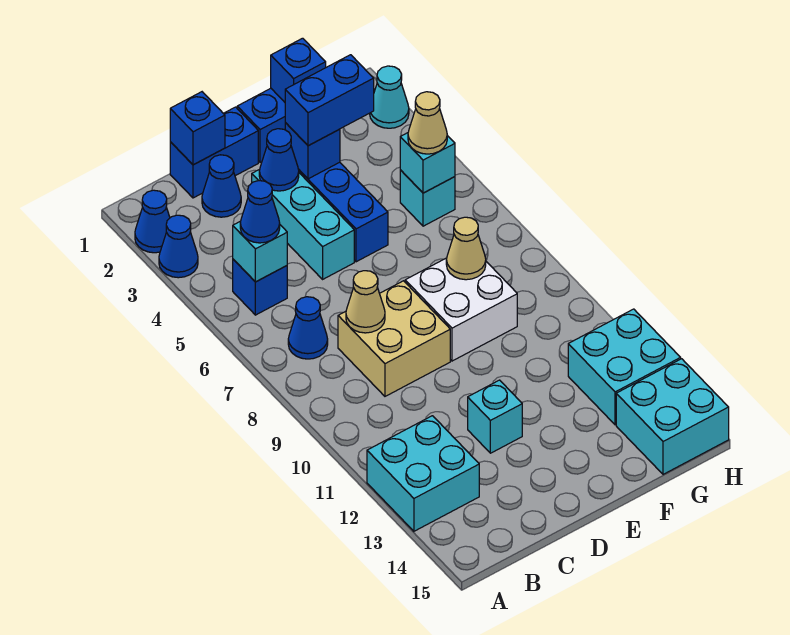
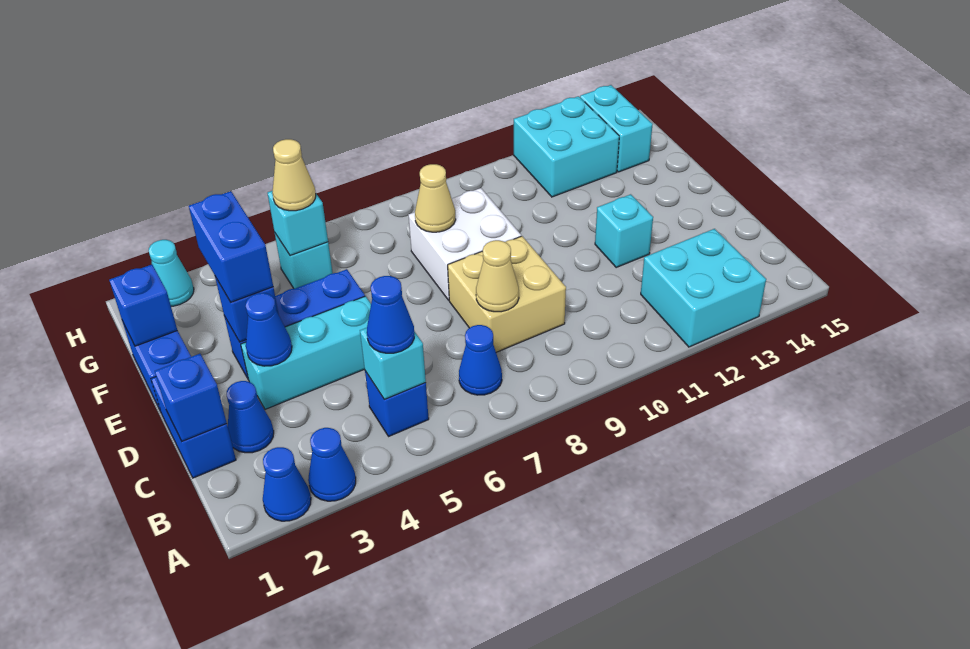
cyan 2x2 brick [616,359,729,474] -> cyan 1x2 brick [580,85,653,172]

